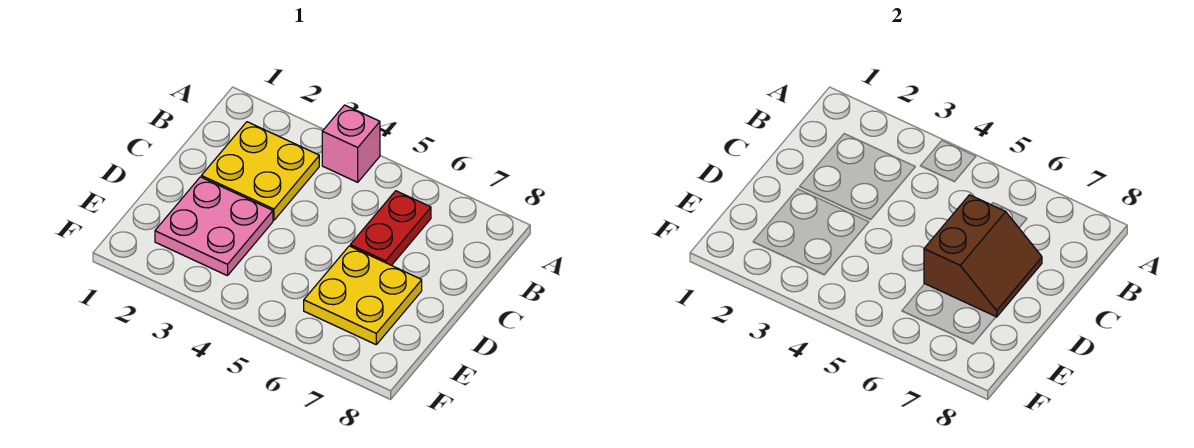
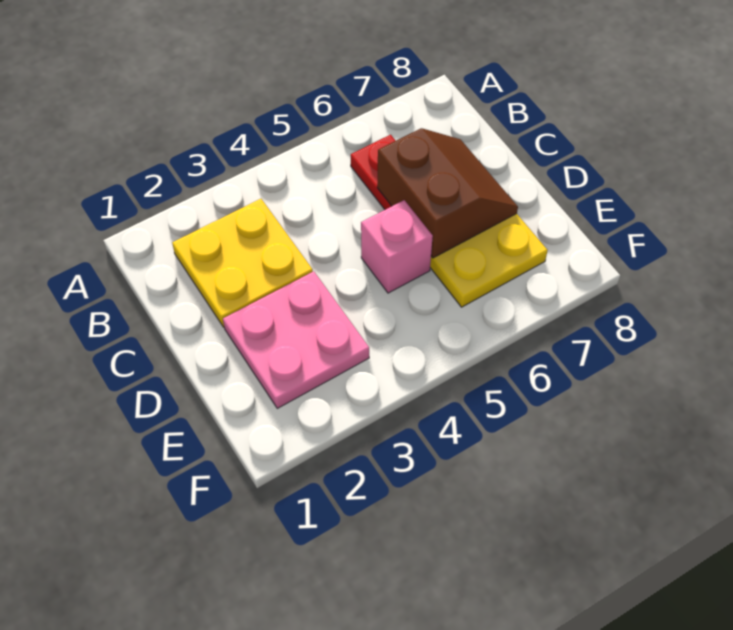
pink 1x1 brick [322,105,380,182] -> pink 1x1 brick moved to [361,200,433,293]

